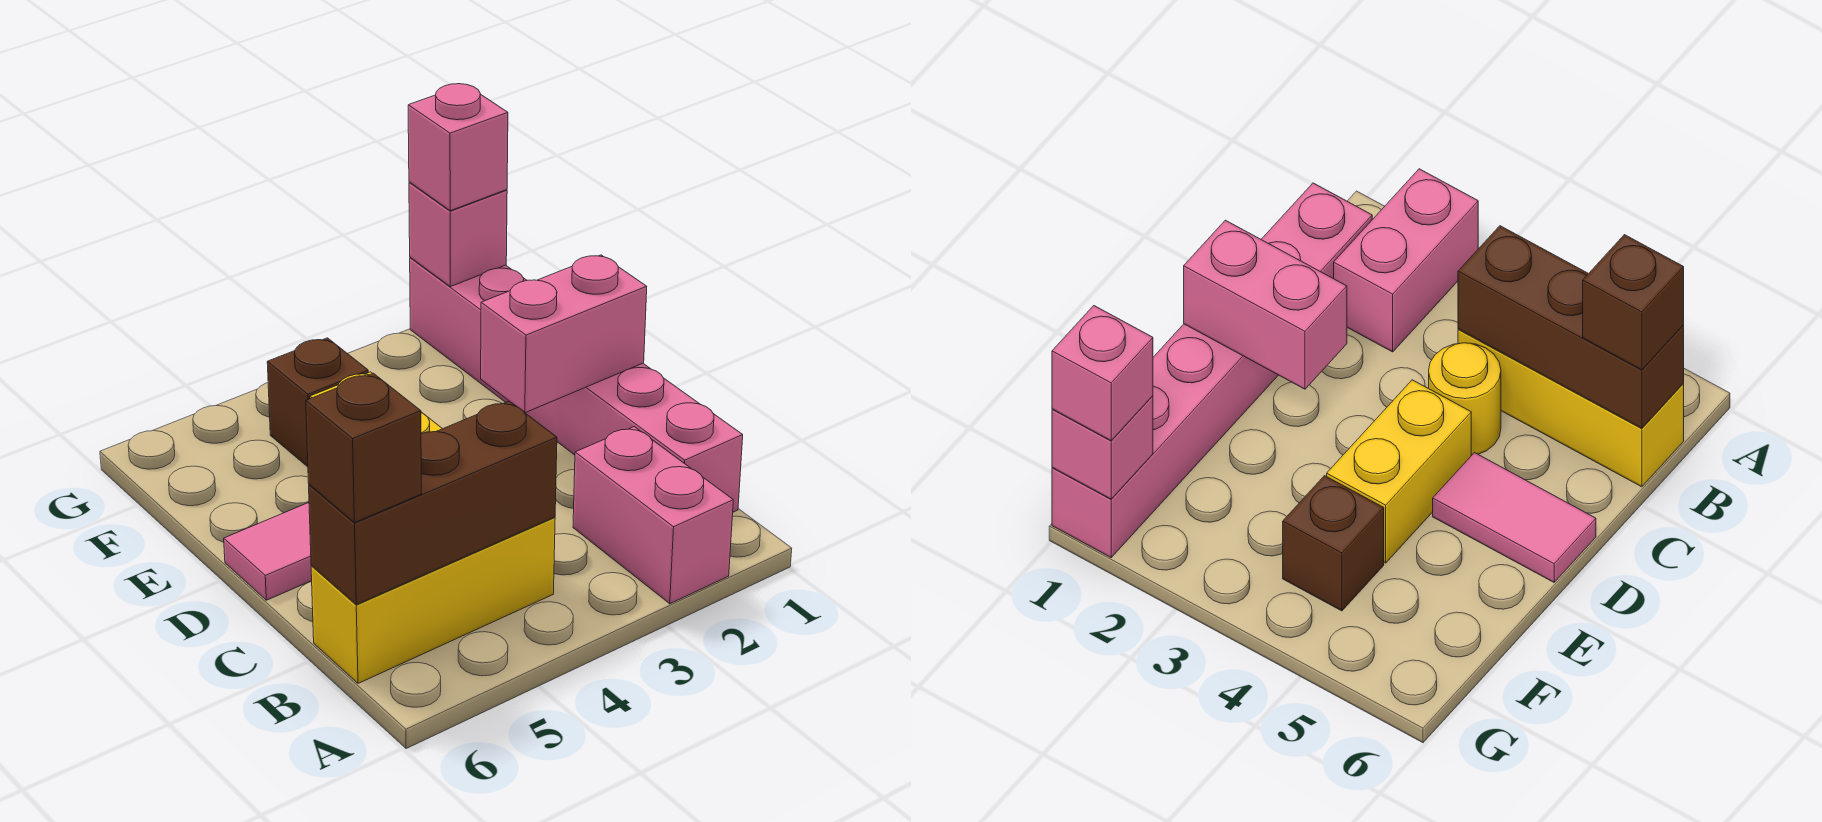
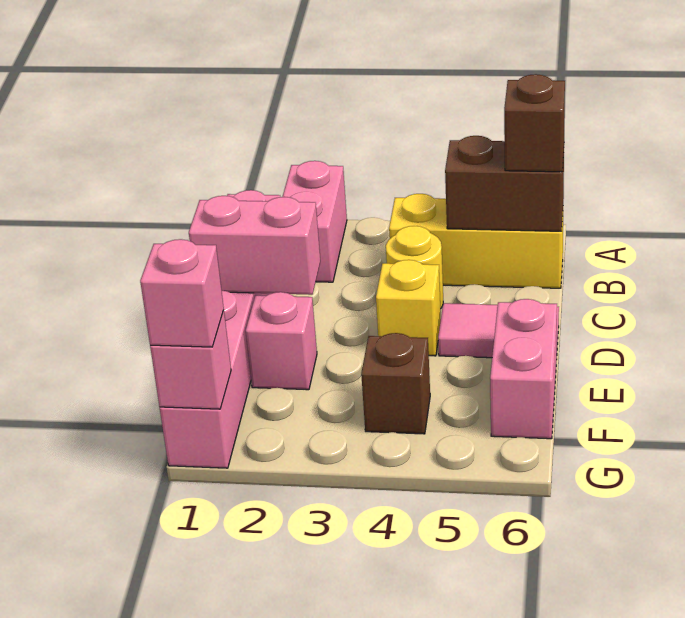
brown 1x3 brick [309,401,557,605] -> brown 1x2 brick [445,136,564,231]
yellow 1x2 brick [1327,380,1471,563] -> yellow 1x1 brick [376,260,441,356]
none -> pink 1x1 brick [246,292,317,390]
none -> pink 1x2 brick [490,299,557,439]

